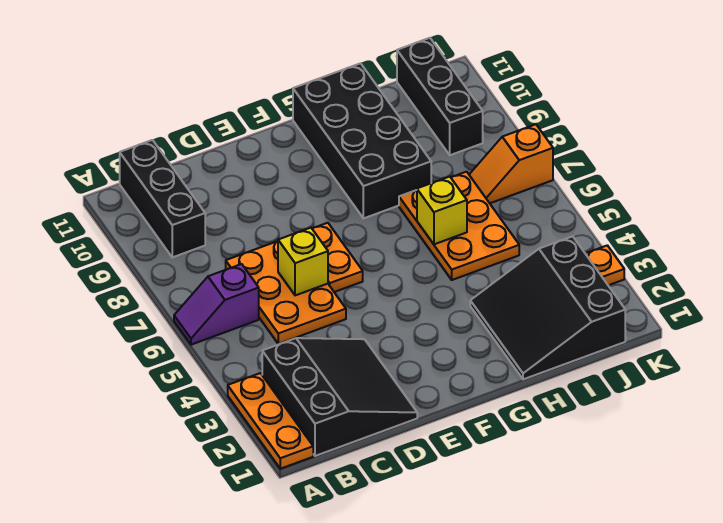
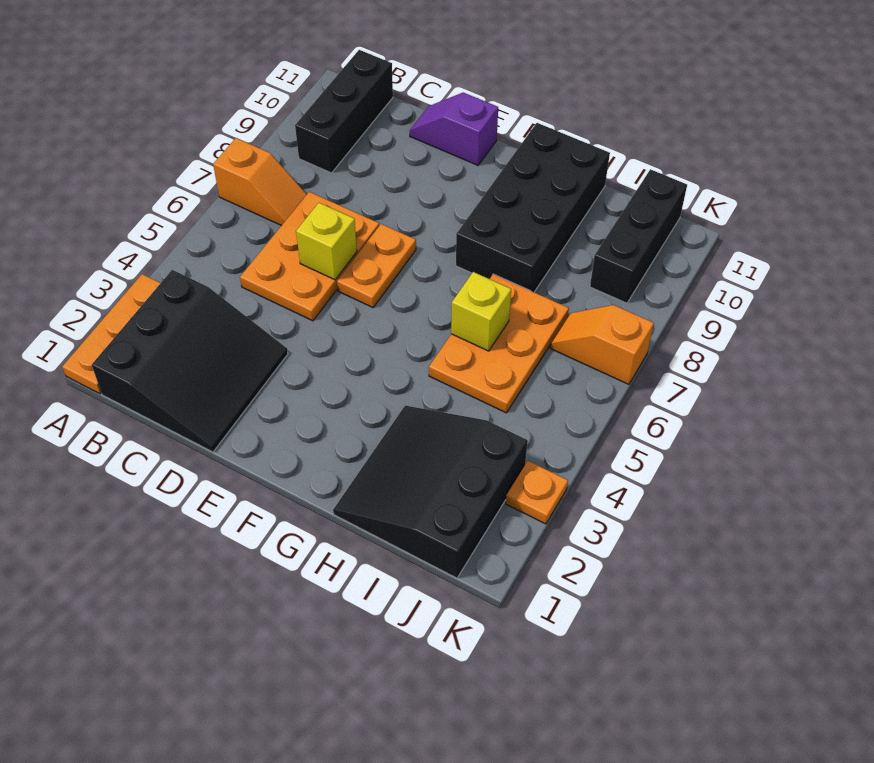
purple 1x2 slope [174,264,259,345] -> purple 1x2 slope moved to [410,92,498,165]
none -> orange 1x2 slope [213,138,307,226]

